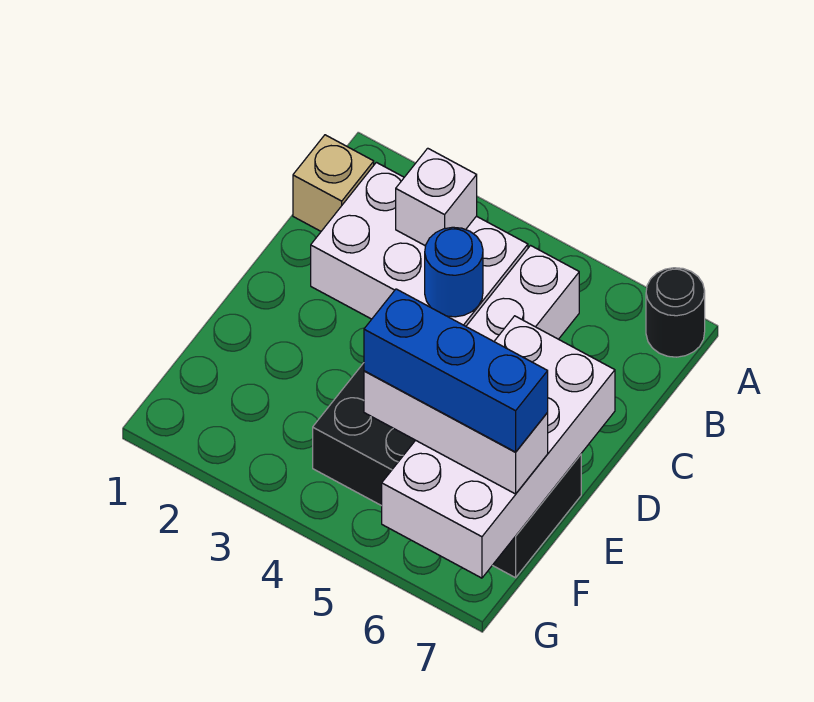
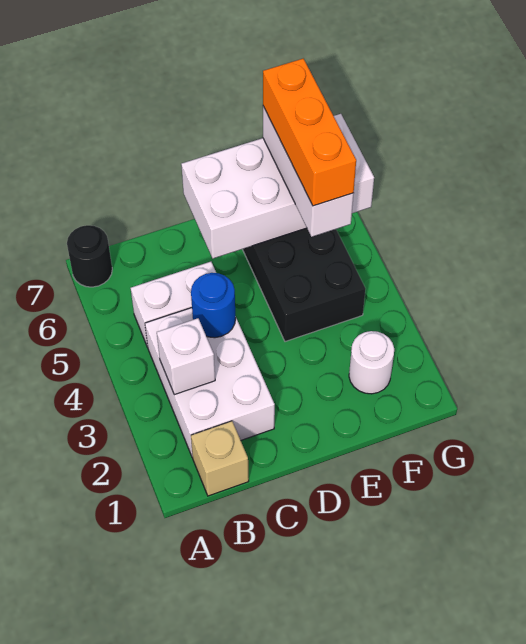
none -> white 1x1 round brick [349,331,394,394]
blue 1x3 brick [364,289,548,452] -> orange 1x3 brick [263,59,356,206]

